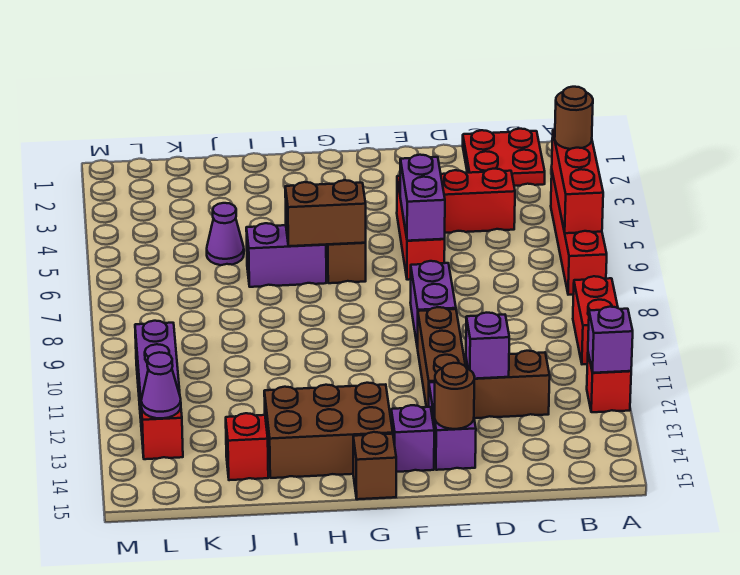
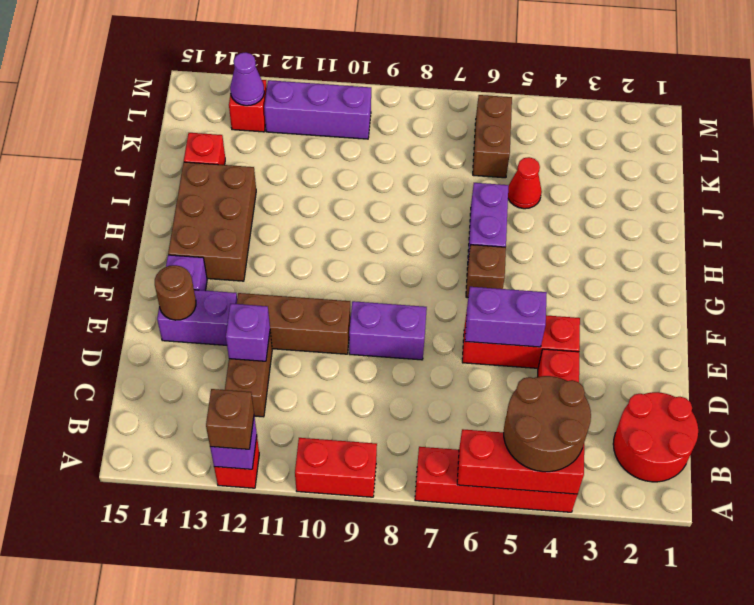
brown 1x1 round brick [555,87,593,149] -> brown 2x2 round brick [504,376,591,472]
red 2x2 plate [463,129,545,186] -> red 2x2 round brick [613,392,698,482]
brown 1x2 brick [285,180,366,246] -> brown 1x2 brick moved to [473,95,512,178]
brown 1x1 brick [353,432,396,499] -> brown 1x1 brick moved to [206,389,254,449]
purple 1x1 cone [207,203,244,265] -> red 1x1 cone [508,157,542,209]

